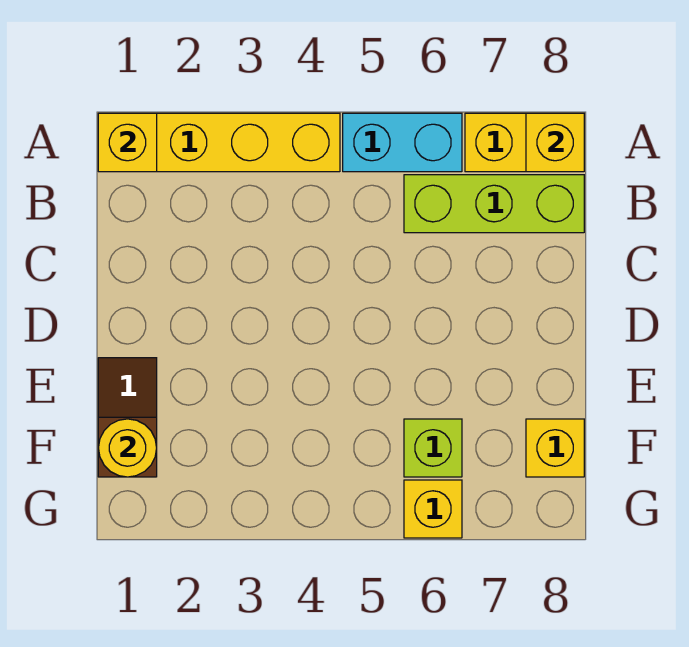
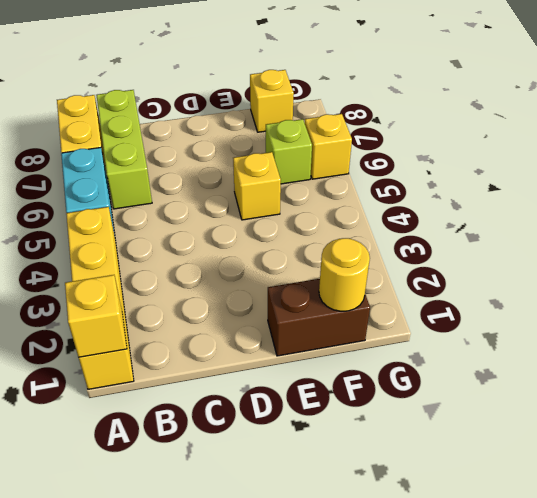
yellow 1x1 brick [526,113,584,172] -> yellow 1x1 brick moved to [233,152,281,220]
brown 1x2 slope [98,358,157,477] -> brown 1x2 brick [268,279,370,356]

